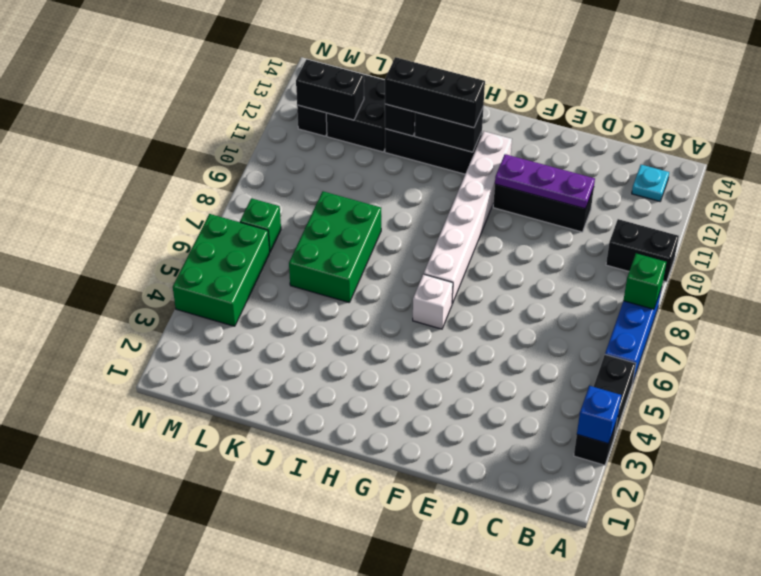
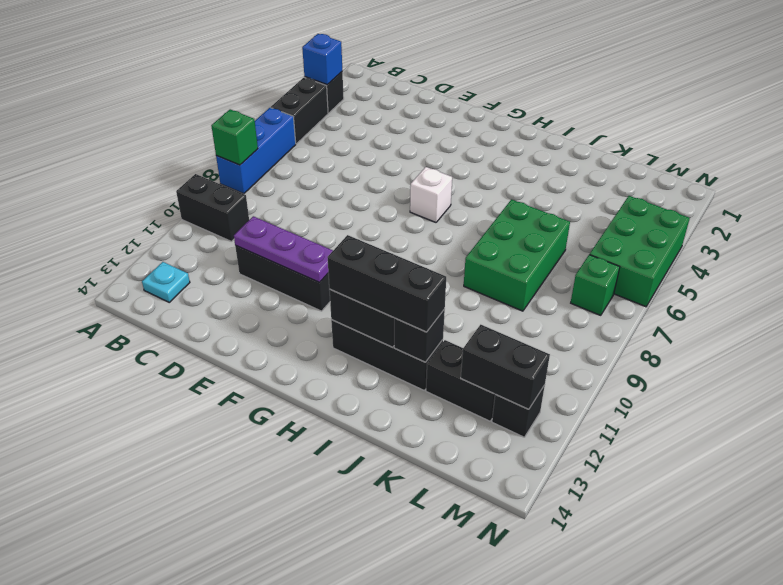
white 1x6 brick [424,131,512,304] -> none
black 2x2 brick [326,75,385,152] -> black 1x2 brick [426,340,495,421]

